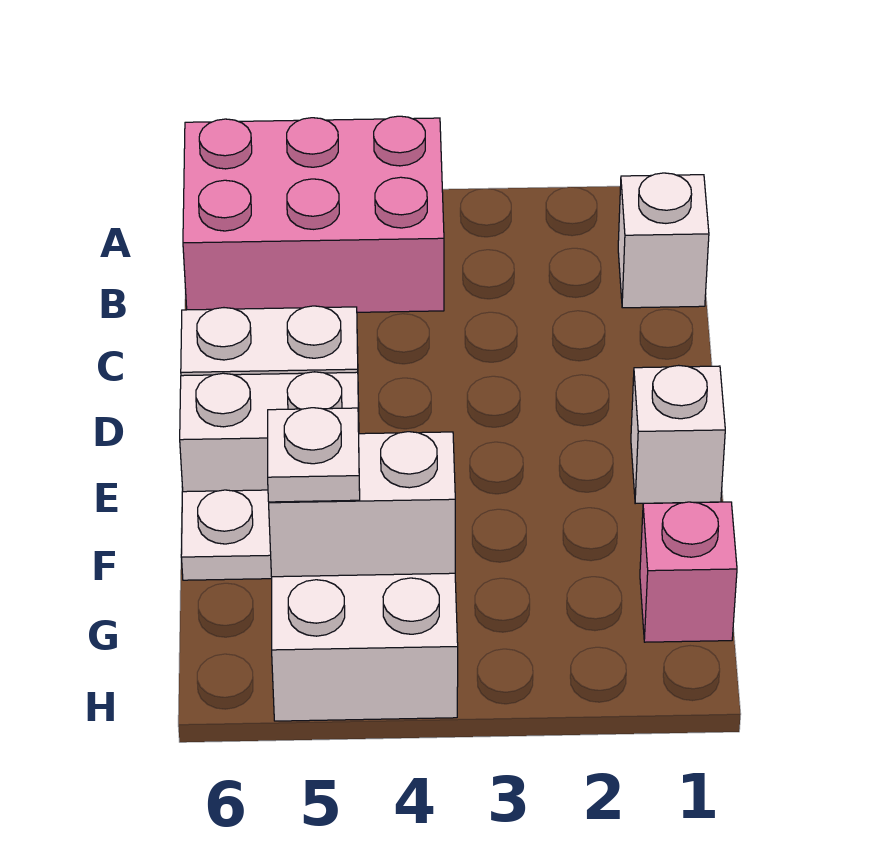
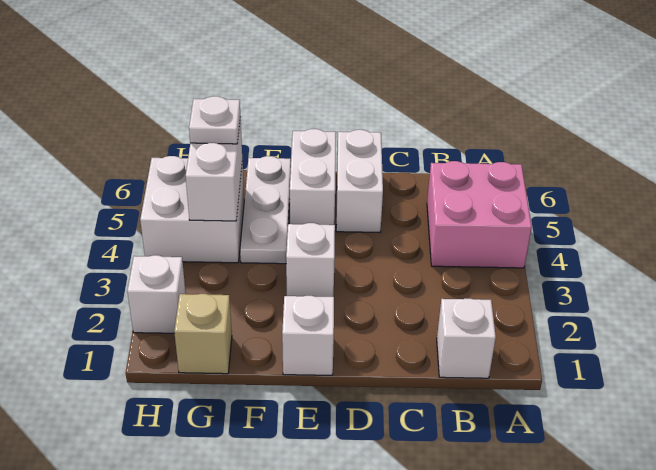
pink 2x3 brick [183,116,444,312] -> pink 2x2 brick [427,161,532,268]
none -> white 1x1 brick [286,223,335,297]
pink 1x1 brick [640,502,737,642] -> tan 1x1 brick [174,294,232,374]
none -> white 1x1 brick [127,255,186,333]

